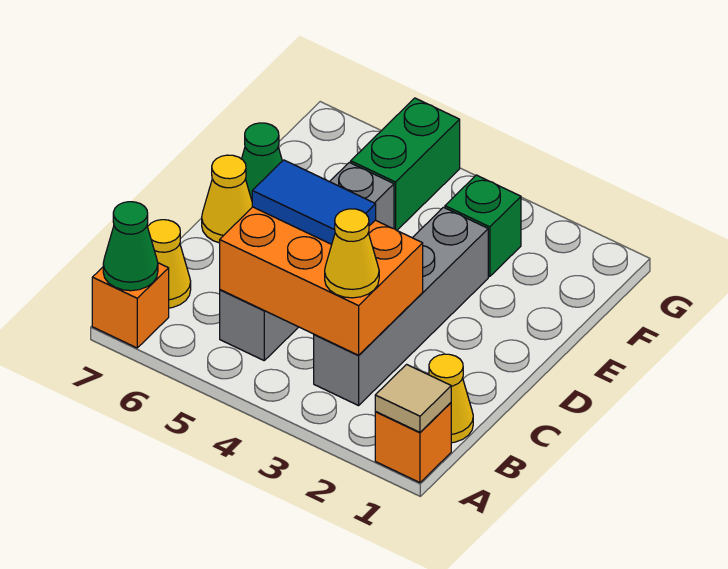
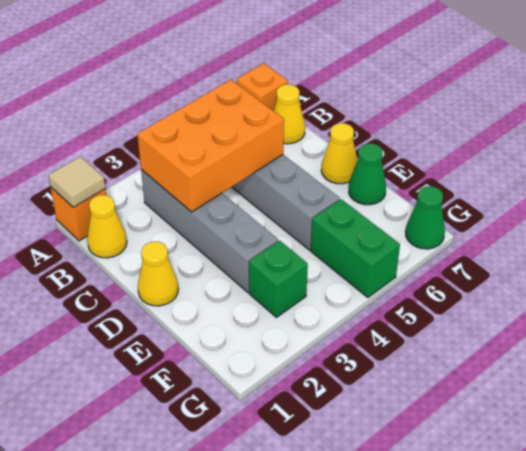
green 1x1 cone [103,202,158,291] -> green 1x1 cone moved to [406,186,445,249]
yellow 1x1 cone [325,209,379,298] -> yellow 1x1 cone moved to [138,242,178,306]
blue 1x2 tile [252,160,376,244] -> none

